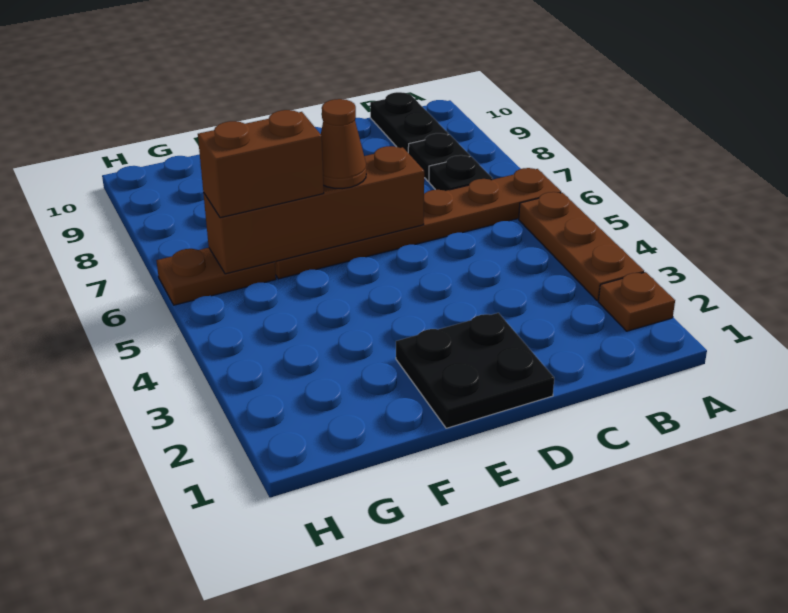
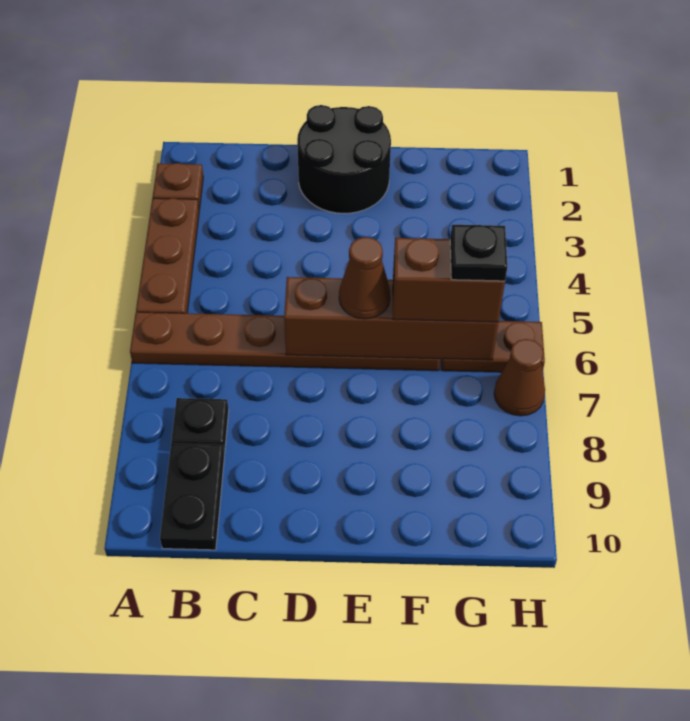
black 1x1 plate [429,155,493,191] -> black 1x1 plate moved to [450,225,507,281]
black 2x2 plate [396,313,554,428] -> black 2x2 round brick [297,105,391,213]
none -> brown 1x1 cone [494,339,545,416]

